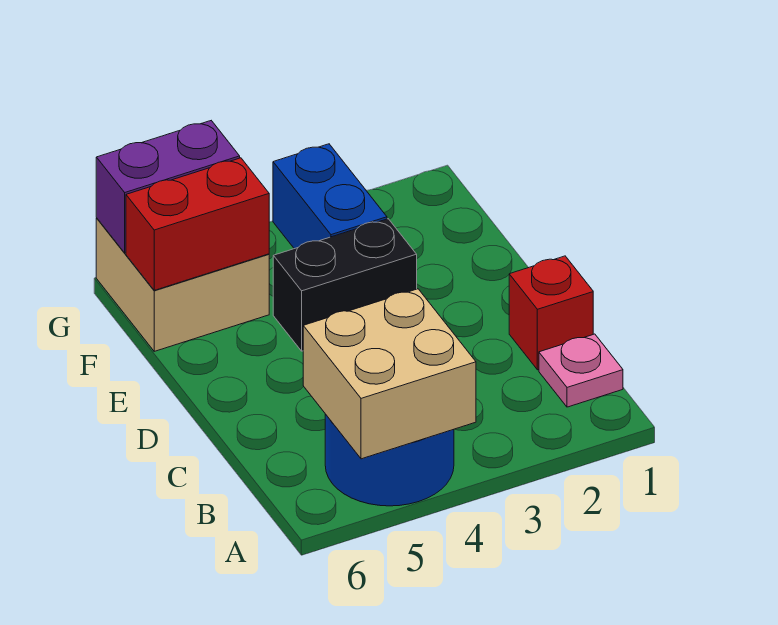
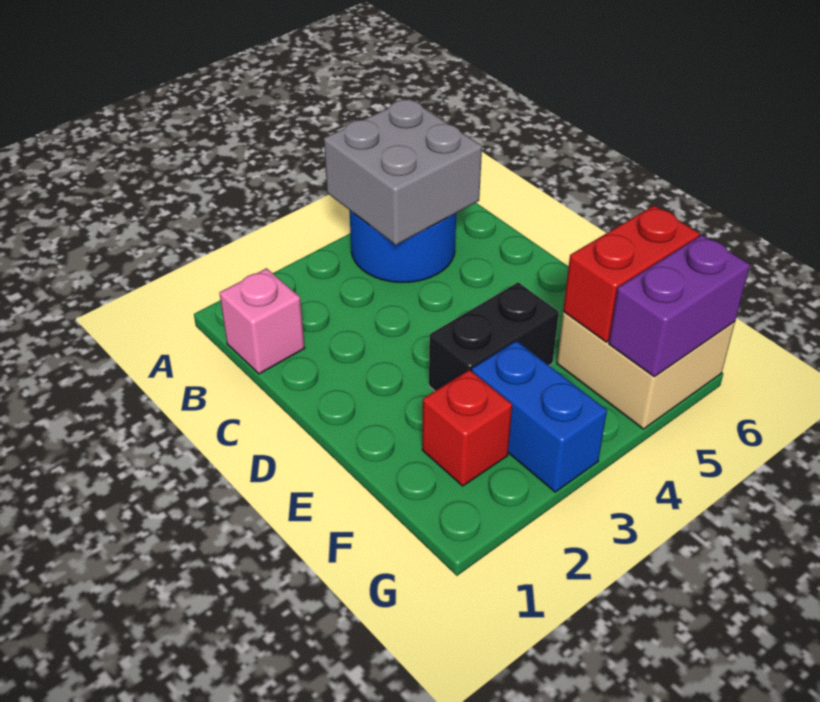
tan 2x2 brick [303,289,476,459] -> grey 2x2 brick [324,99,482,245]
pink 1x1 plate [539,334,623,407] -> pink 1x1 brick [220,268,305,374]
red 1x1 brick [509,256,593,370] -> red 1x1 brick moved to [422,370,512,486]

